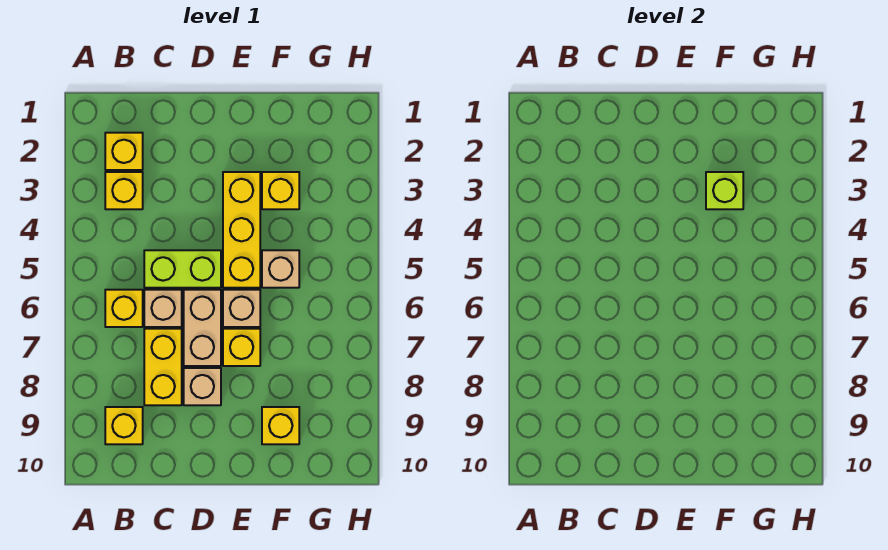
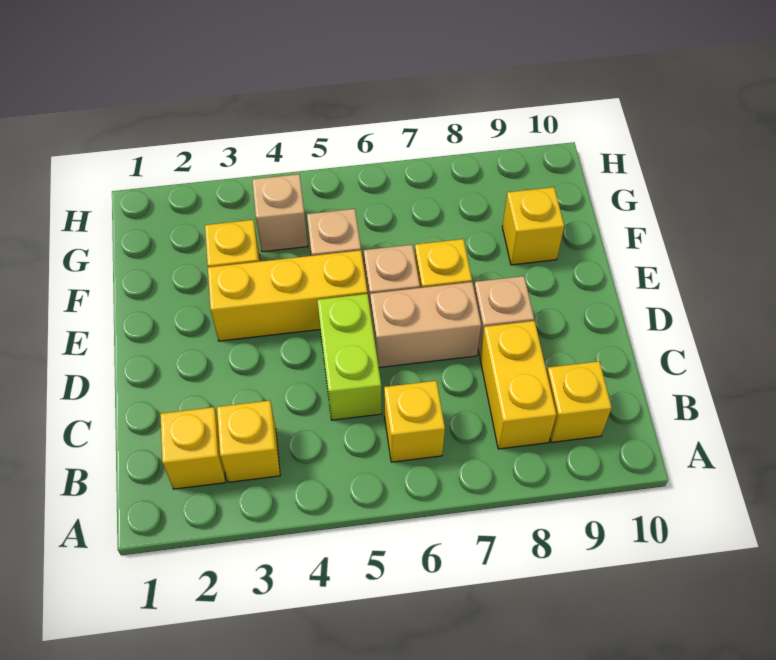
tan 1x1 brick [144,290,182,327] -> tan 1x1 brick moved to [252,174,308,252]
yellow 1x2 brick [144,329,182,405] -> yellow 1x2 brick turned to [480,321,556,449]
lime 1x1 brick [706,172,743,209] -> none

